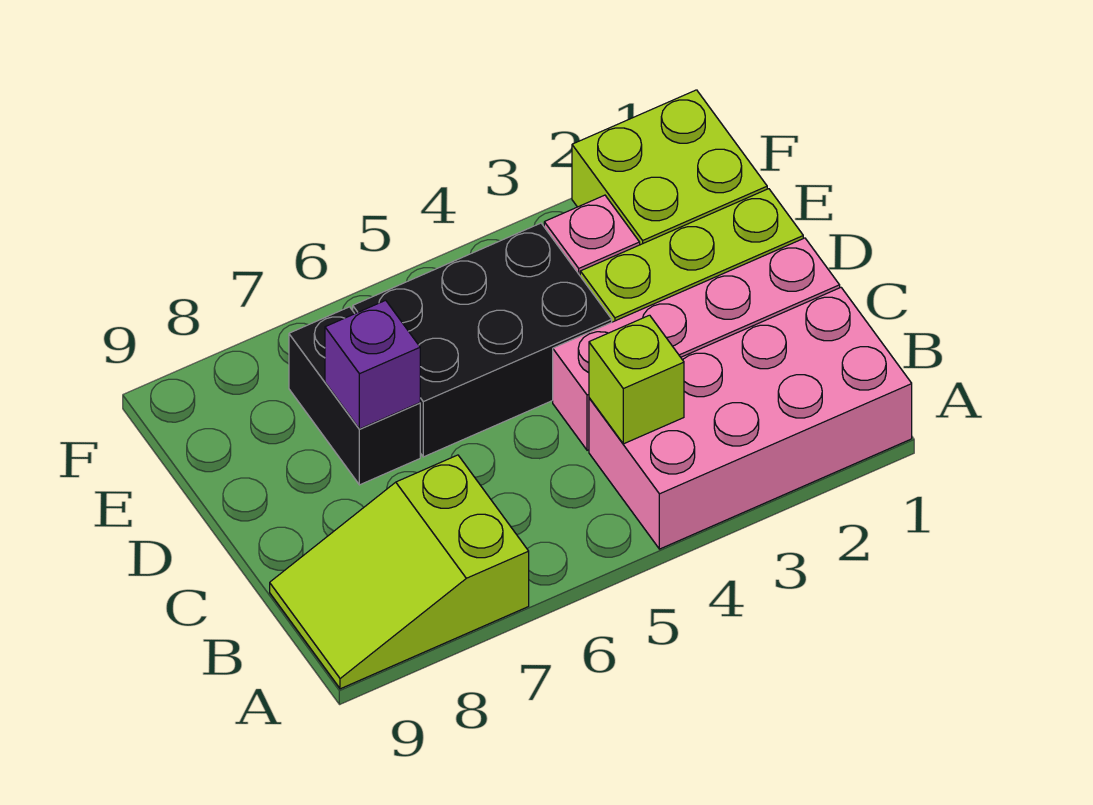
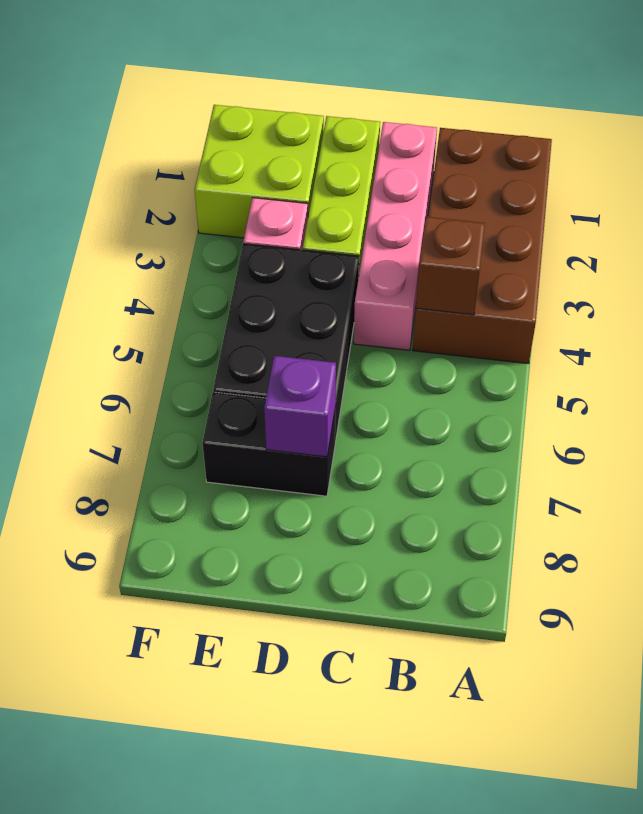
pink 2x4 brick [589,288,912,549] -> brown 2x4 brick [413,128,552,364]
lime 2x3 slope [270,455,529,689] -> none
lime 1x1 brick [589,315,684,444] -> brown 1x1 brick [416,217,485,315]

